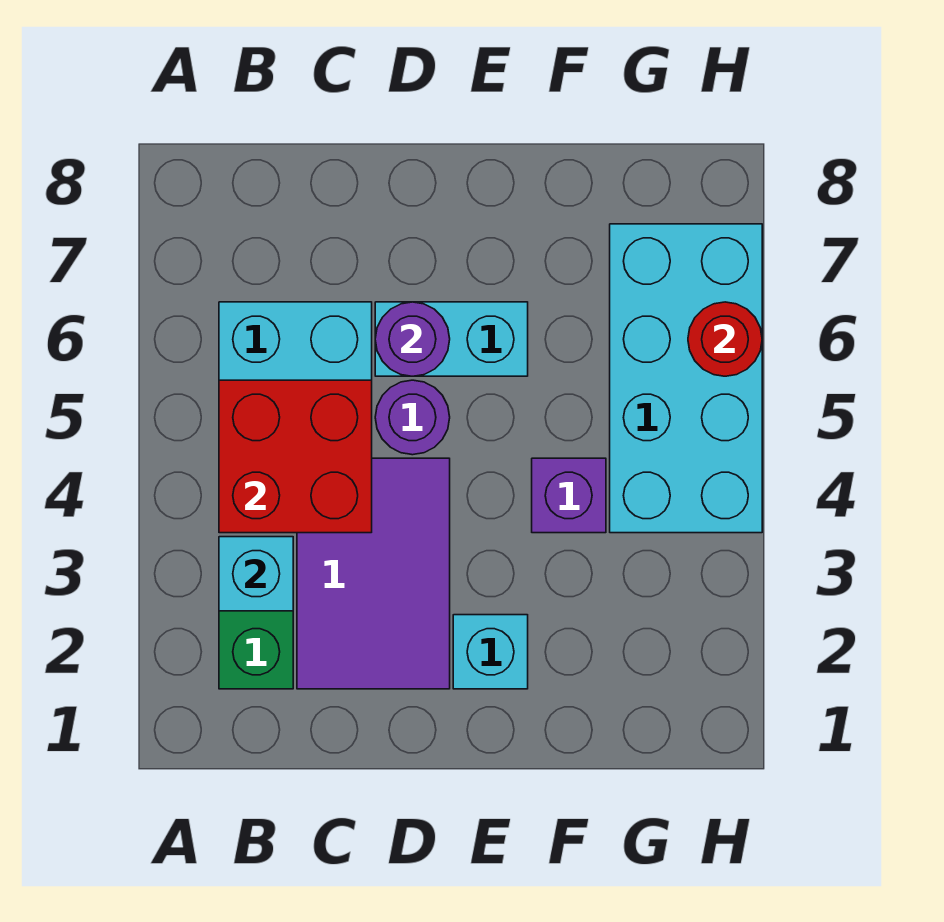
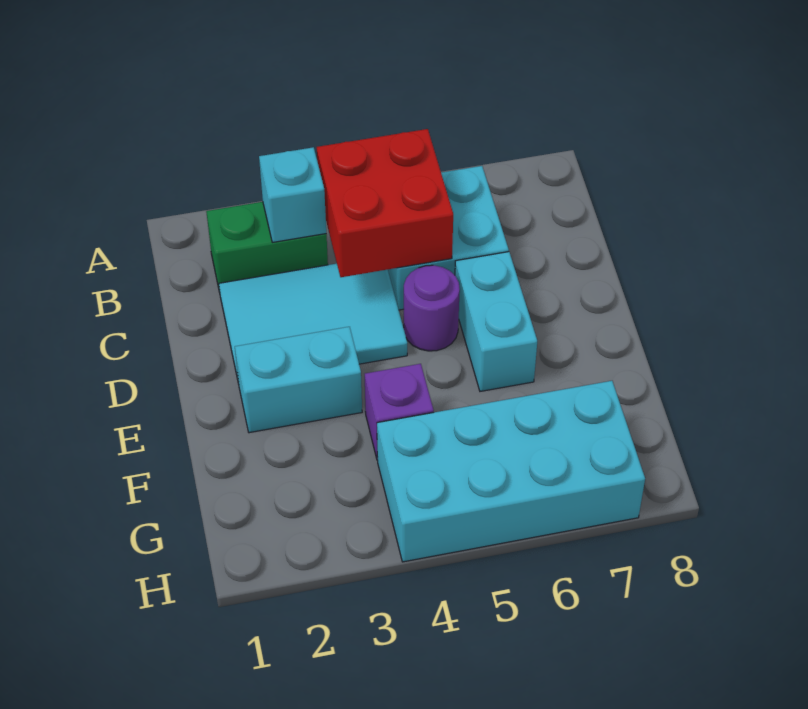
purple 2x3 tile [297,458,450,689] -> cyan 2x3 tile [219,264,407,383]
purple 1x1 round brick [375,302,450,376] -> none
cyan 1x1 brick [453,615,528,689] -> cyan 1x2 brick [235,327,362,433]
red 1x1 round brick [688,302,762,376] -> none

